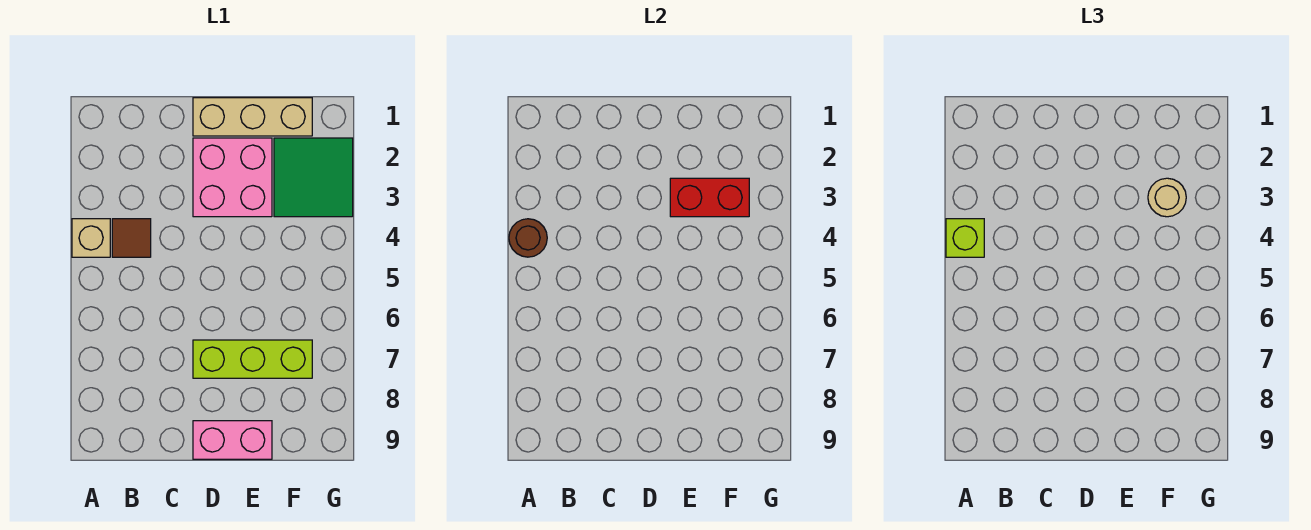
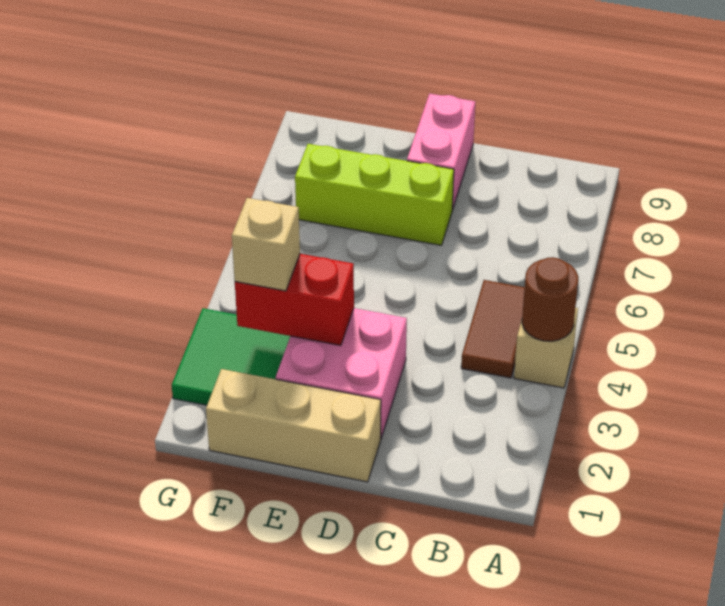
lime 1x1 brick [946,219,984,257] -> none
brown 1x1 tile [112,219,151,257] -> brown 1x2 tile [461,280,525,378]
pink 1x2 brick [193,421,272,459] -> pink 1x2 brick turned to [407,94,475,210]
tan 1x1 round brick [1148,178,1186,217] -> tan 1x1 brick [232,198,300,291]

